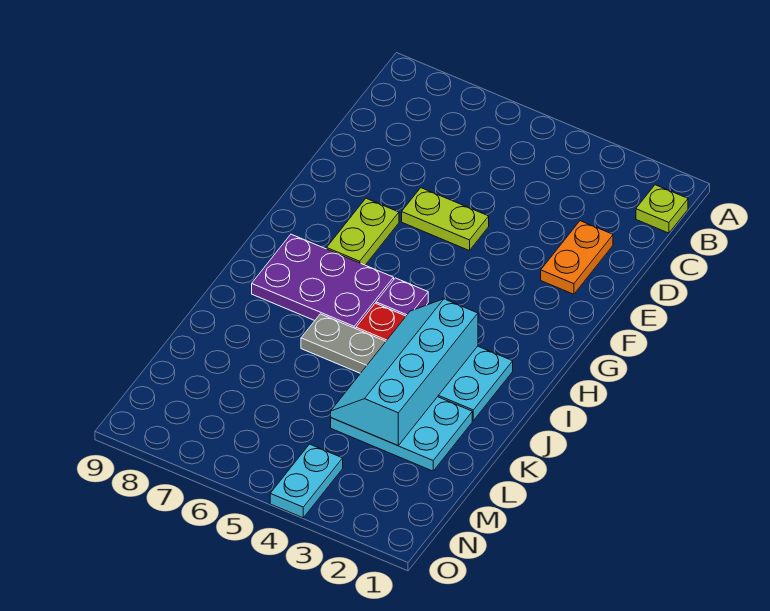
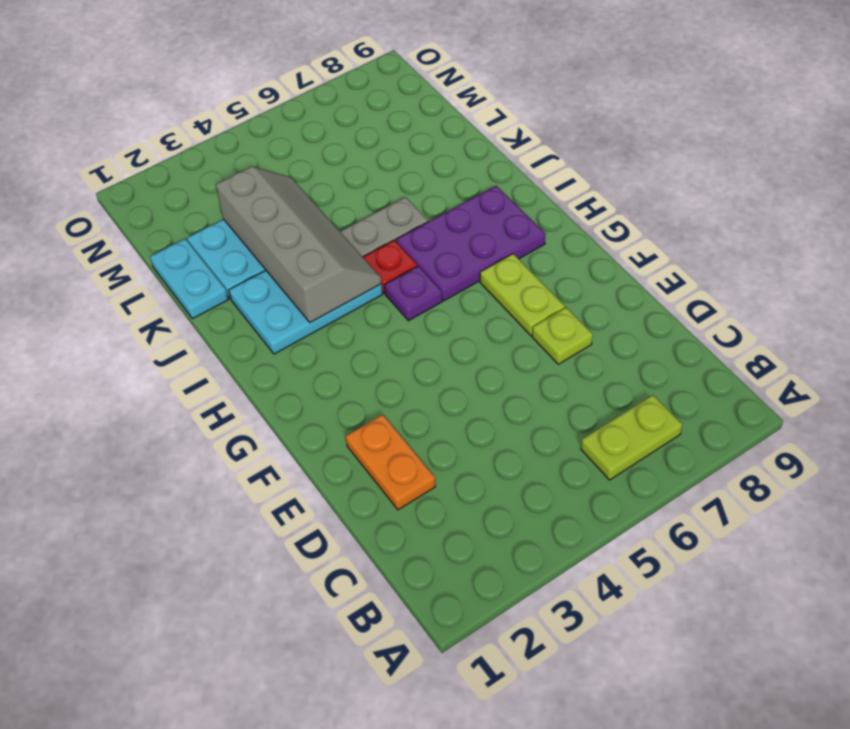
lime 1x1 plate [636,185,688,233] -> lime 1x1 plate moved to [532,307,593,364]
lime 1x2 plate [402,188,489,251] -> lime 1x2 plate moved to [581,395,682,480]
cyan 2x4 slope [331,299,478,445] -> grey 2x4 slope [216,167,382,322]
cyan 1x2 plate [270,444,343,518] -> cyan 1x2 plate moved to [150,239,228,319]

